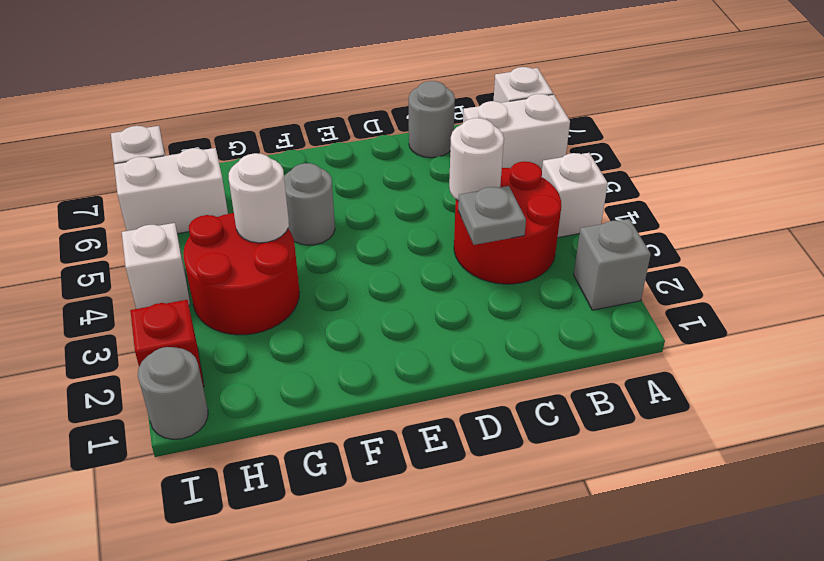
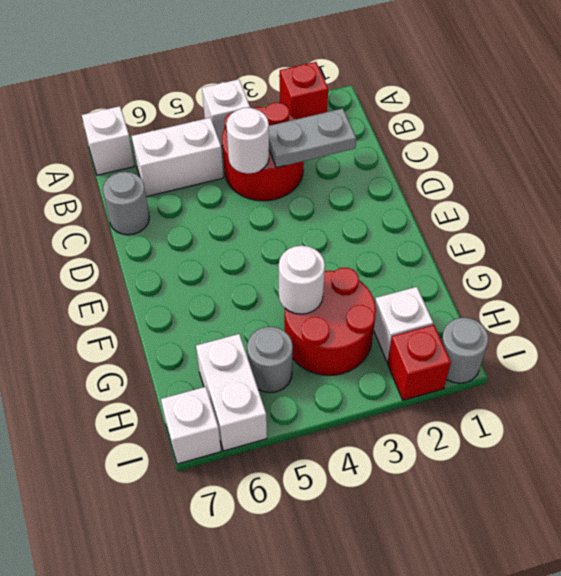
grey 1x1 brick [574,219,651,310] -> red 1x1 brick [280,62,328,119]
white 1x2 brick [463,94,570,170] -> white 1x2 brick turned to [132,118,223,197]
grey 1x1 plate [458,186,526,245] -> grey 1x2 plate [269,109,356,168]
grey 1x1 round brick [284,163,335,245] -> grey 1x1 round brick moved to [247,327,293,393]
white 1x1 brick [122,223,190,309] -> white 1x1 brick moved to [374,287,433,361]

